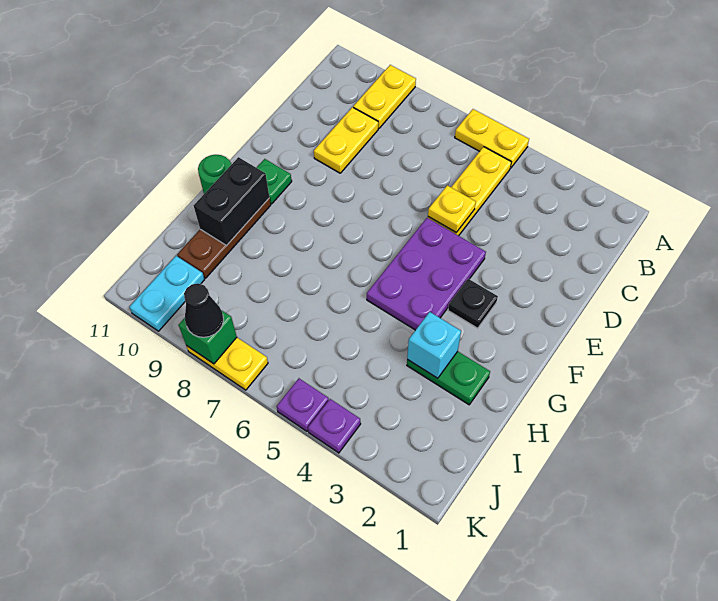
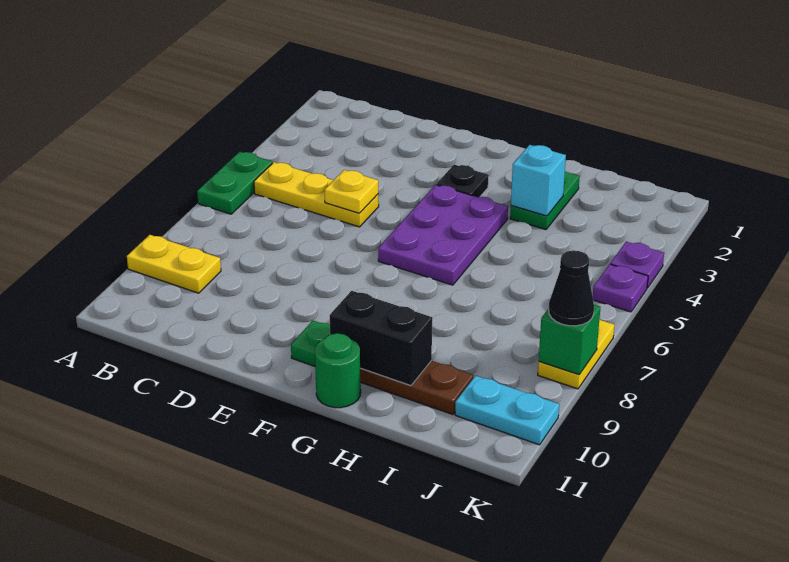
yellow 1x2 plate [455,109,529,168] -> green 1x2 plate [197,152,272,214]
yellow 1x2 plate [314,107,378,173] -> none
purple 2x3 plate [367,218,486,330] -> purple 2x3 plate turned to [378,185,508,285]

